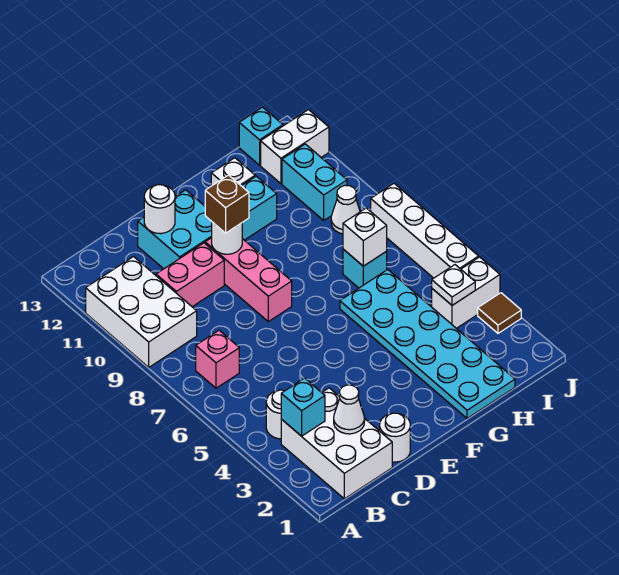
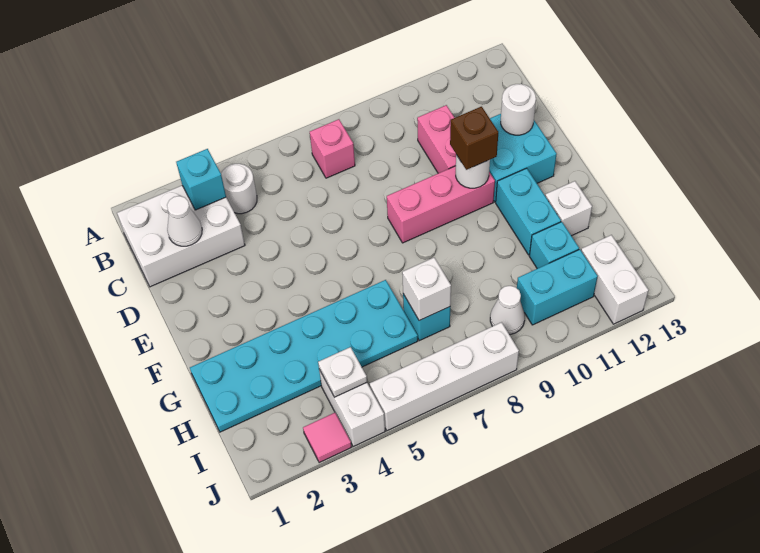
white 2x3 brick [86,257,197,367] -> none
white 1x1 round brick [380,413,410,462] -> none
cyan 1x1 brick [239,107,283,165] -> cyan 1x1 brick moved to [529,222,579,269]
brown 1x1 tile [478,293,521,333] -> pink 1x1 tile [303,413,351,463]

